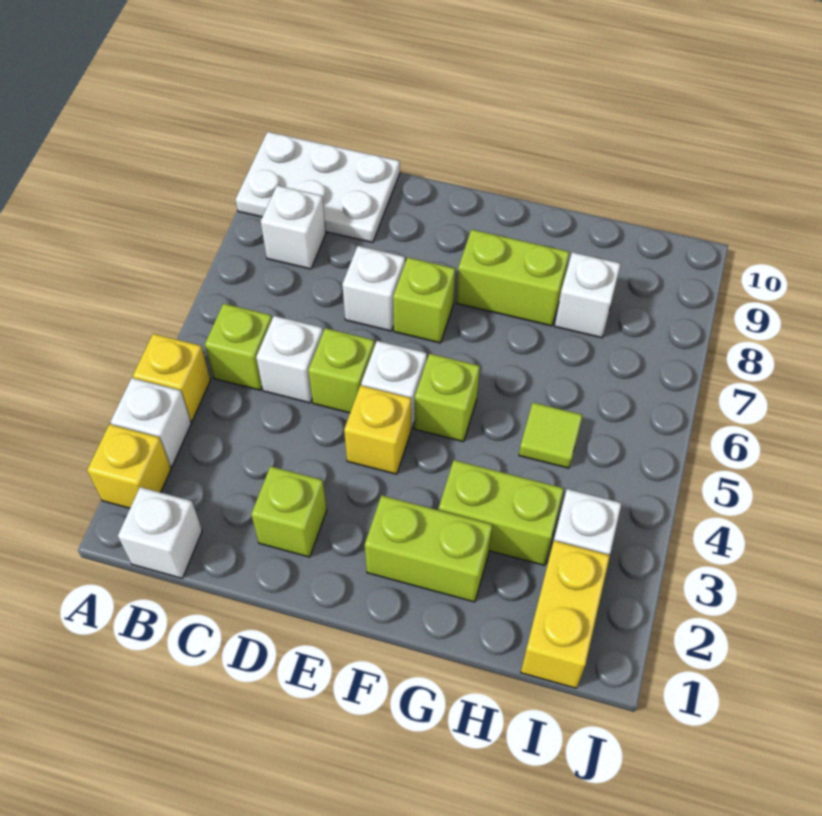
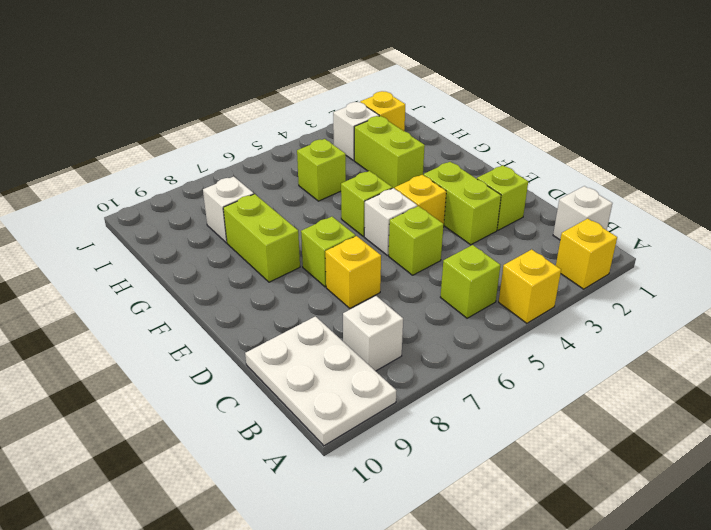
white 1x1 brick [110,378,191,467] -> none
white 1x1 brick [256,316,323,403] -> none
white 1x1 brick [342,246,405,331] -> yellow 1x1 brick [325,236,381,308]
lime 1x2 brick [365,495,492,602] -> lime 1x2 brick moved to [424,162,501,245]
lime 1x1 tile [519,403,583,468] -> lime 1x1 brick [297,139,346,201]
yellow 1x2 brick [521,541,610,688] -> yellow 1x1 brick [361,91,405,131]

